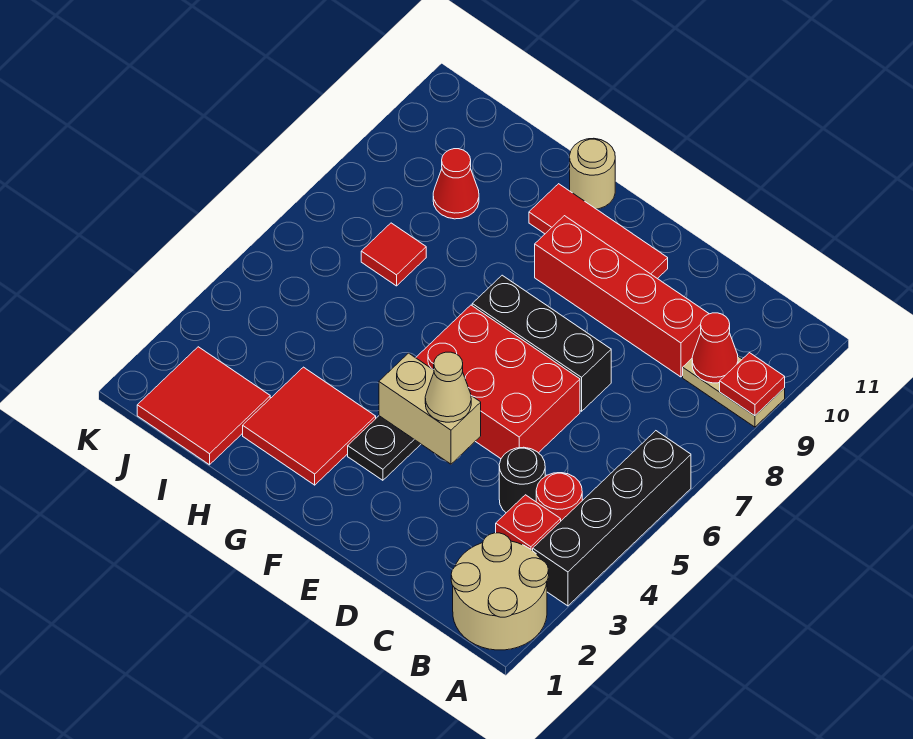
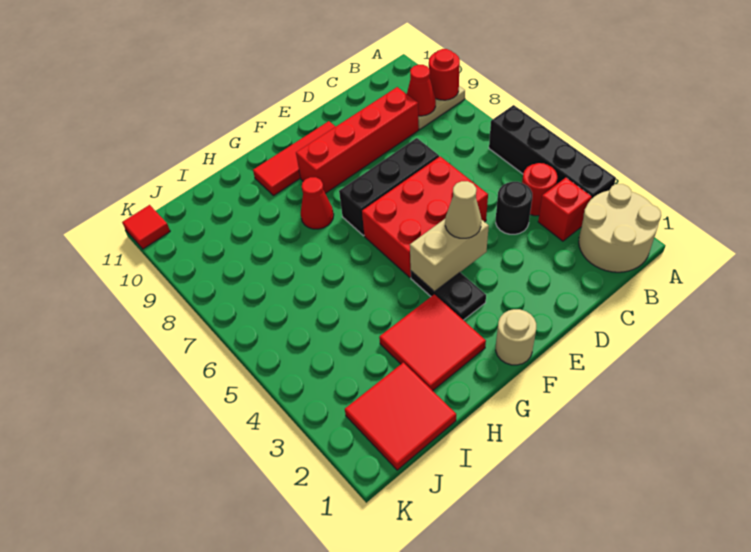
red 1x1 plate [720,353,785,416] -> red 1x1 round brick [429,49,460,100]
tan 1x1 round brick [570,138,615,209] -> tan 1x1 round brick moved to [496,309,536,365]
red 1x1 tile [361,223,426,286] -> red 1x1 tile moved to [122,205,170,249]
red 1x1 cone [433,149,479,219] -> red 1x1 cone moved to [301,177,334,229]

